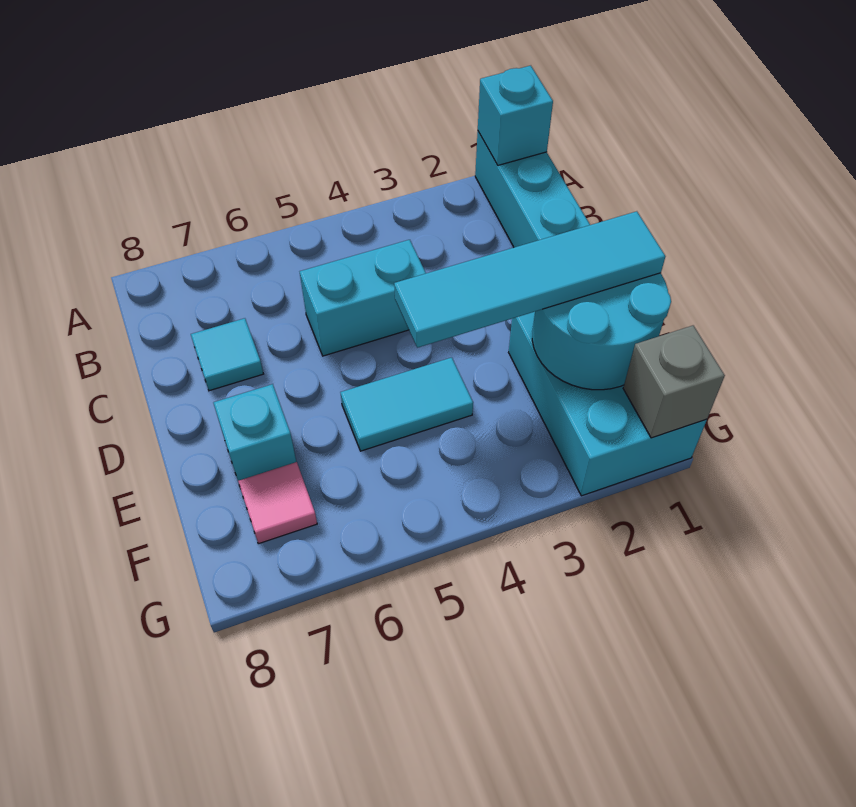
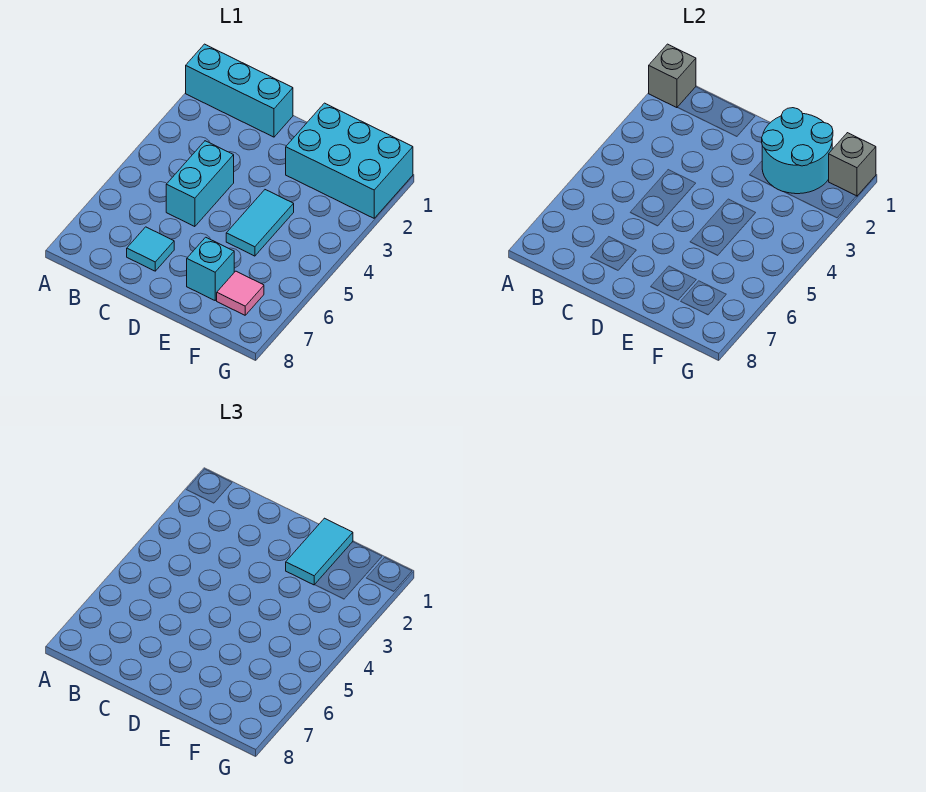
cyan 1x1 brick [478,66,553,165] -> grey 1x1 brick [649,44,696,108]
cyan 1x4 tile [394,211,665,348] -> cyan 1x2 tile [286,518,353,585]

